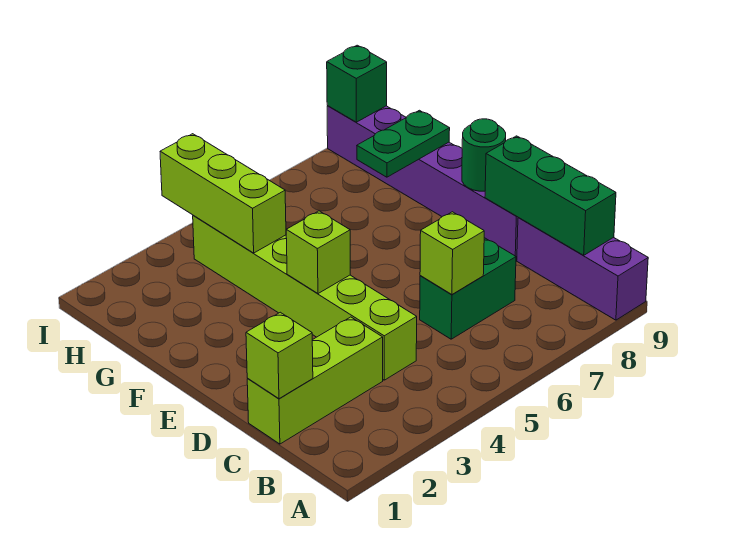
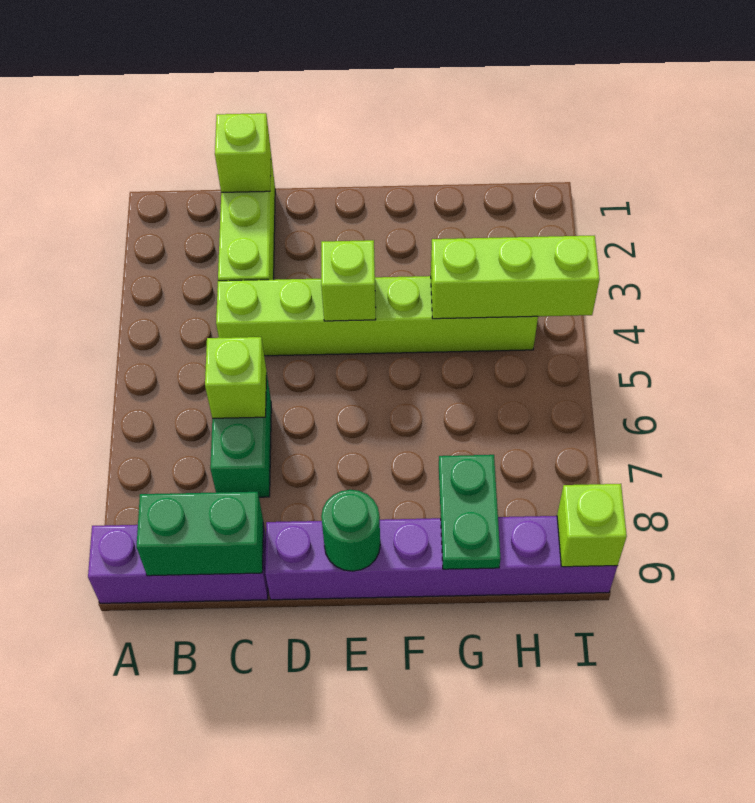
green 1x3 brick [485,136,616,255] -> green 1x2 brick [136,492,264,576]
green 1x1 brick [327,45,387,122] -> lime 1x1 brick [557,484,627,567]

